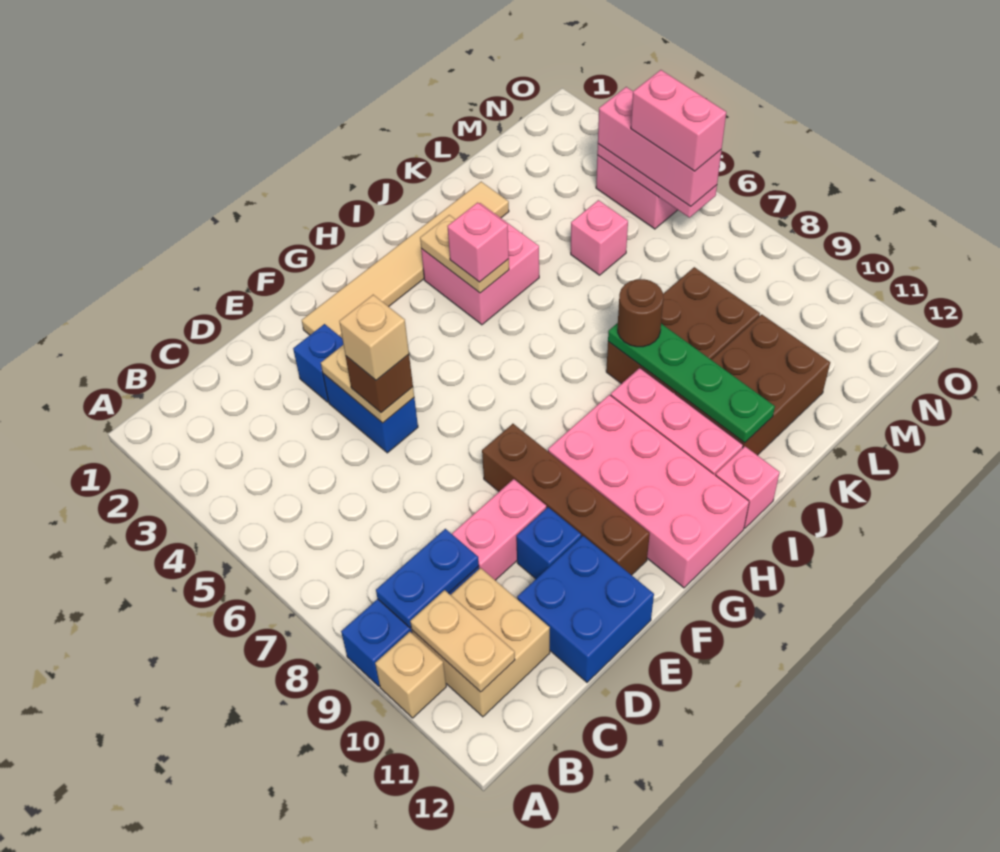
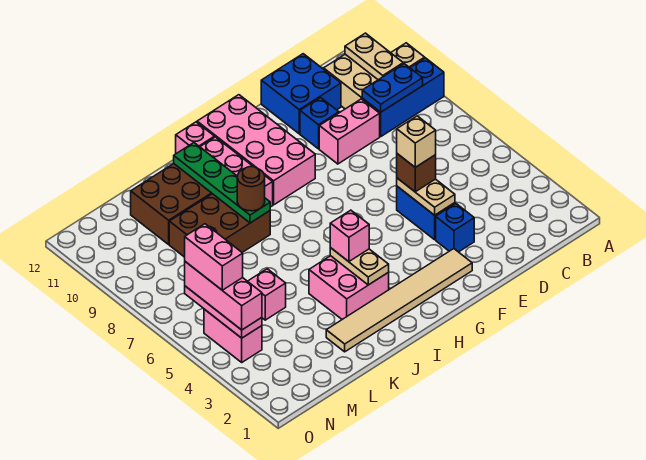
brown 1x4 brick [482,424,650,575] -> none

